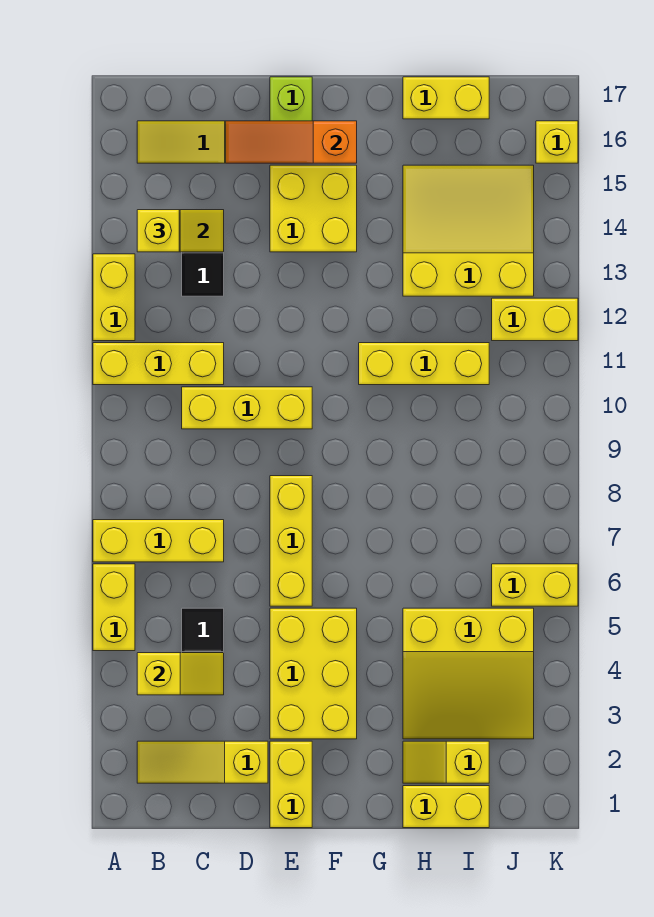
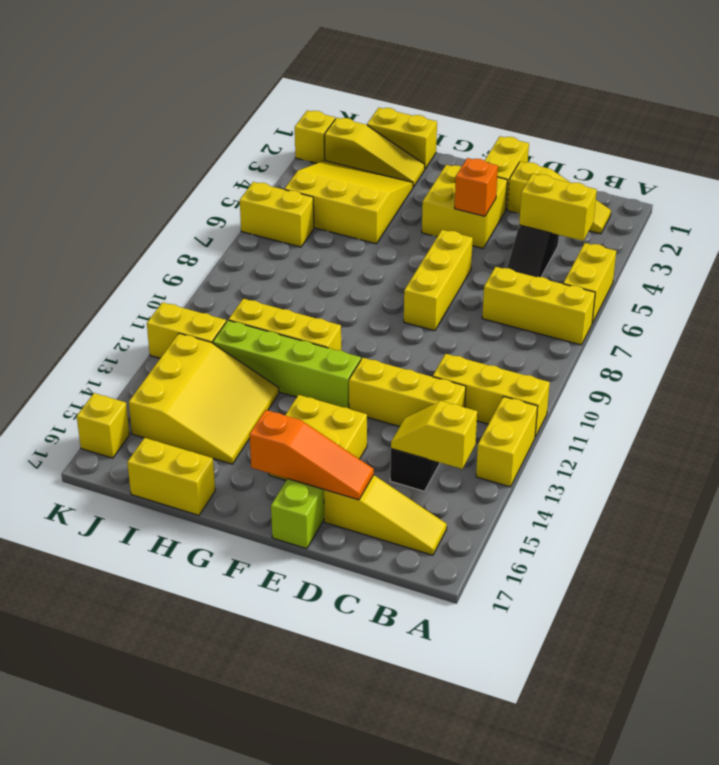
yellow 1x2 slope [137,653,224,695] -> yellow 1x2 brick [519,174,597,241]
yellow 1x1 brick [137,210,179,252] -> yellow 1x1 brick moved to [295,110,335,163]
yellow 1x3 brick [182,387,312,429] -> yellow 1x3 brick moved to [349,358,466,427]
yellow 2x3 brick [270,608,357,739] -> yellow 2x2 brick [422,165,507,248]
none -> orange 1x1 brick [455,158,498,216]
none -> lime 1x4 brick [213,320,361,408]
yellow 1x2 slope [403,741,489,783] -> yellow 1x3 slope [324,118,425,187]
yellow 3x3 slope [403,165,534,296] -> yellow 3x3 slope turned to [129,333,279,464]

